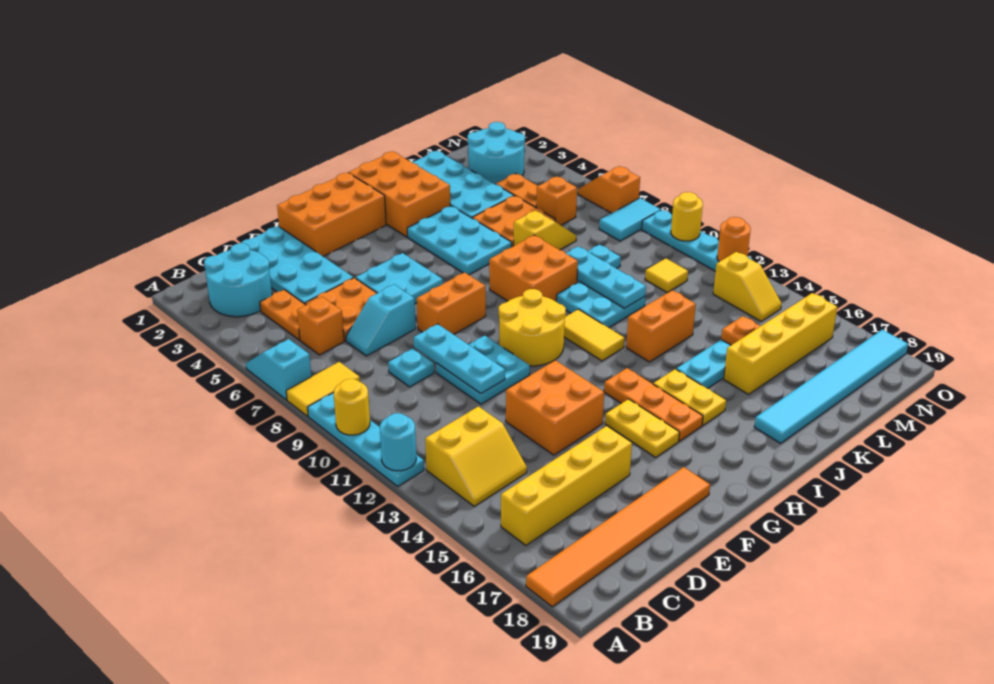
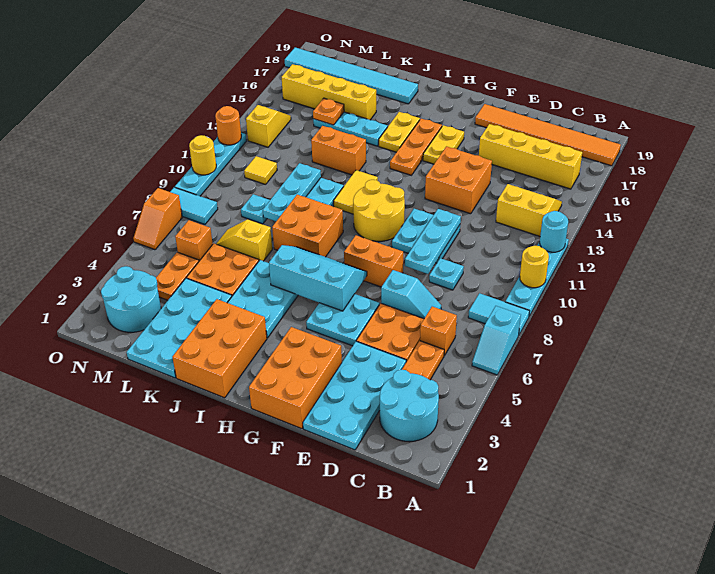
yellow 1x2 tile [286,362,360,416] -> cyan 1x2 tile [468,293,530,335]
orange 2x3 brick [277,173,386,257] -> orange 2x3 brick turned to [249,327,342,429]
none -> cyan 2x3 slope [269,245,367,311]

